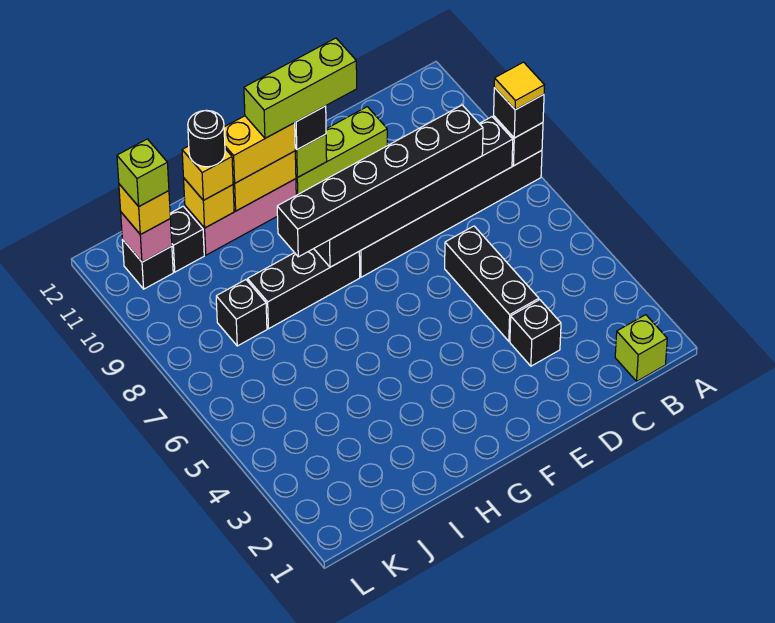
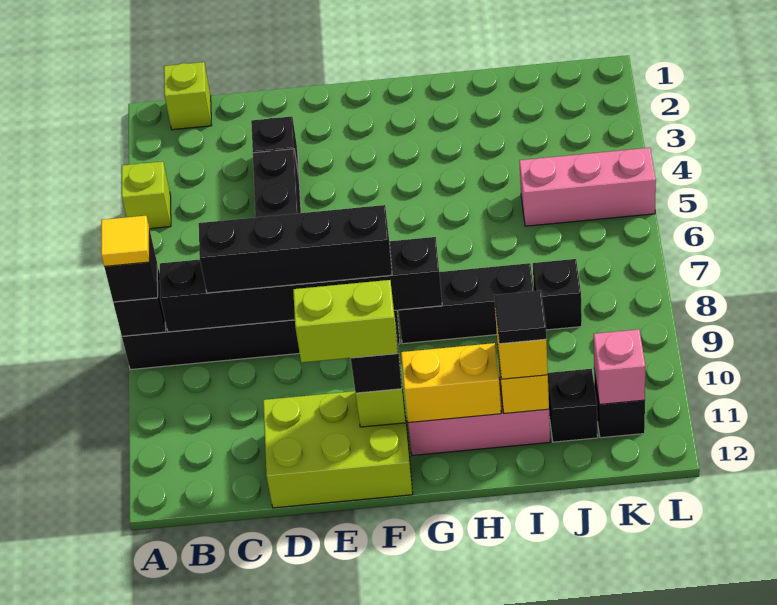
black 1x6 brick [277,105,483,257] -> black 1x4 brick [199,205,392,293]
lime 1x3 brick [296,107,387,195] -> lime 2x3 brick [263,391,413,508]
lime 1x3 brick [244,38,357,138] -> lime 1x2 brick [293,280,398,363]
yellow 1x2 brick [224,116,295,183] -> none
black 1x1 round brick [188,110,225,167] -> black 1x1 tile [494,290,546,344]
none -> pink 1x3 brick [519,148,656,226]
yellow 1x1 brick [119,184,170,235] -> none
lime 1x1 brick [117,139,169,206] -> lime 1x1 brick moved to [122,161,171,229]

